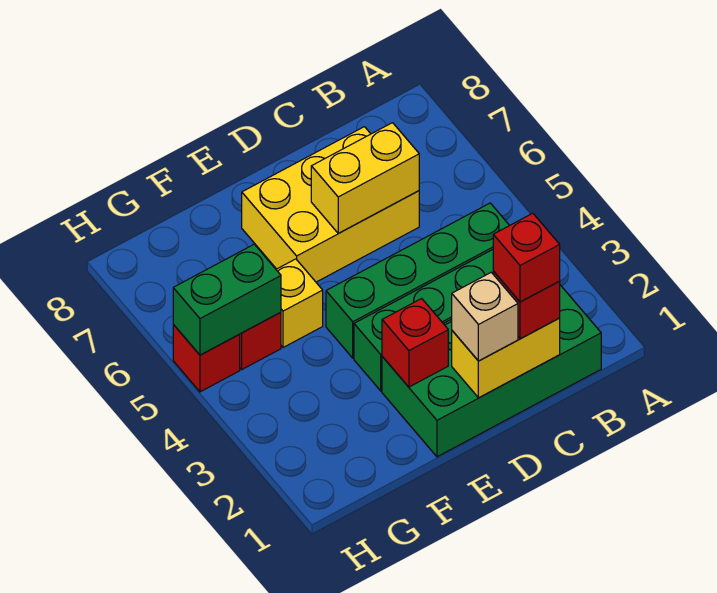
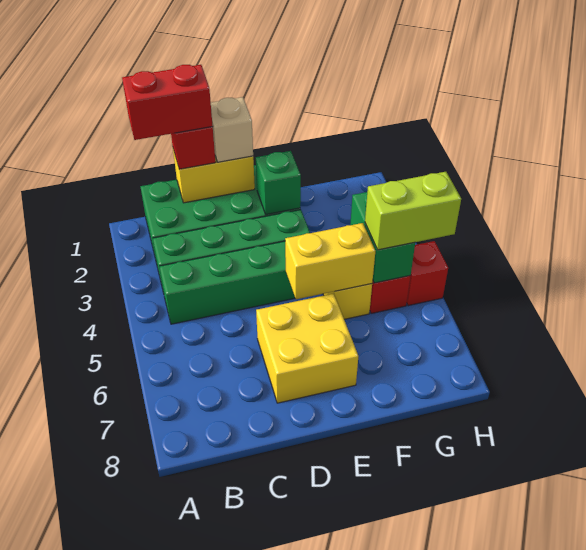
red 1x1 brick [493,213,560,302] -> red 1x2 brick [122,65,213,140]
yellow 2x3 brick [242,127,419,282] -> yellow 2x2 brick [256,293,358,403]
yellow 1x2 brick [311,123,419,233] -> yellow 1x2 brick moved to [285,223,375,299]
red 1x1 brick [382,299,448,387] -> green 1x1 brick [256,151,301,215]
green 1x2 brick [173,244,281,355] -> green 1x2 brick turned to [350,192,415,283]
none -> lime 1x2 brick [365,172,461,250]

